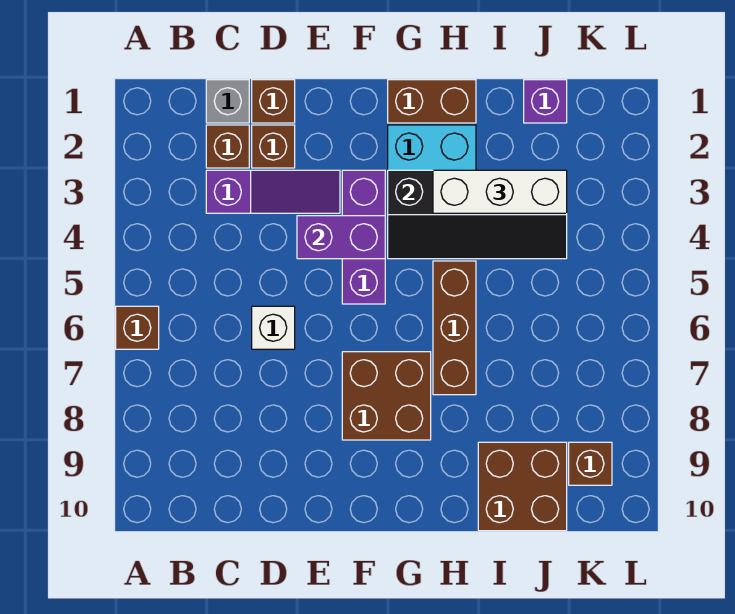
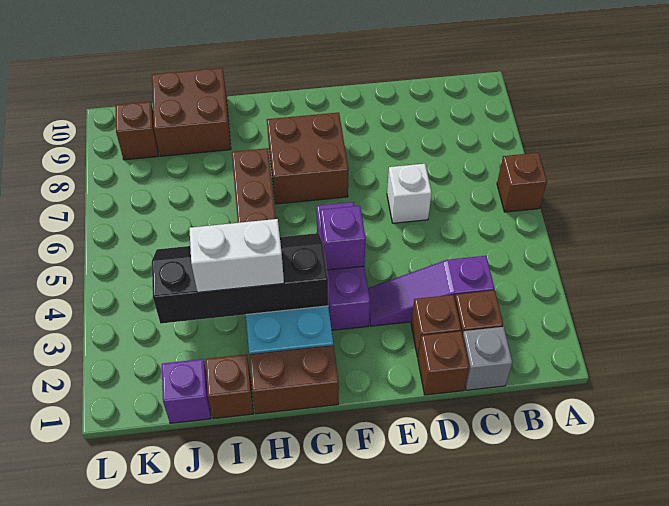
purple 1x2 brick [297,216,385,259] -> purple 1x1 brick [320,206,366,270]
white 1x3 brick [433,170,567,213] -> white 1x2 brick [189,219,284,292]
none -> brown 1x1 brick [206,354,254,419]

